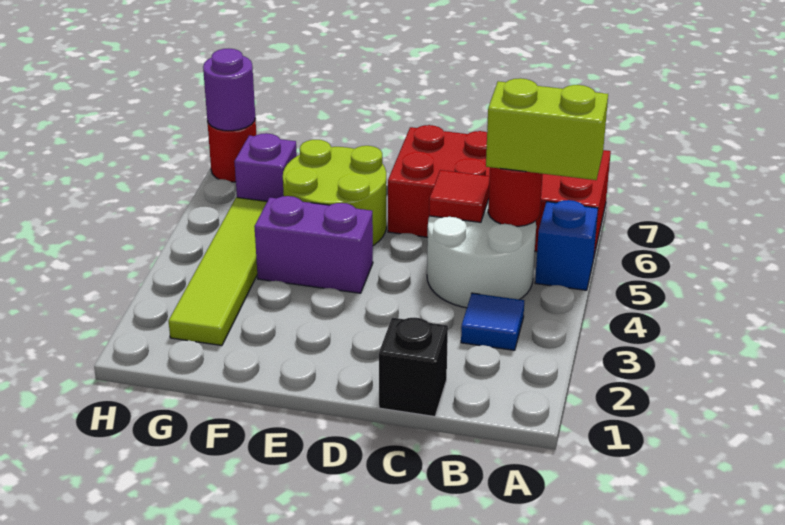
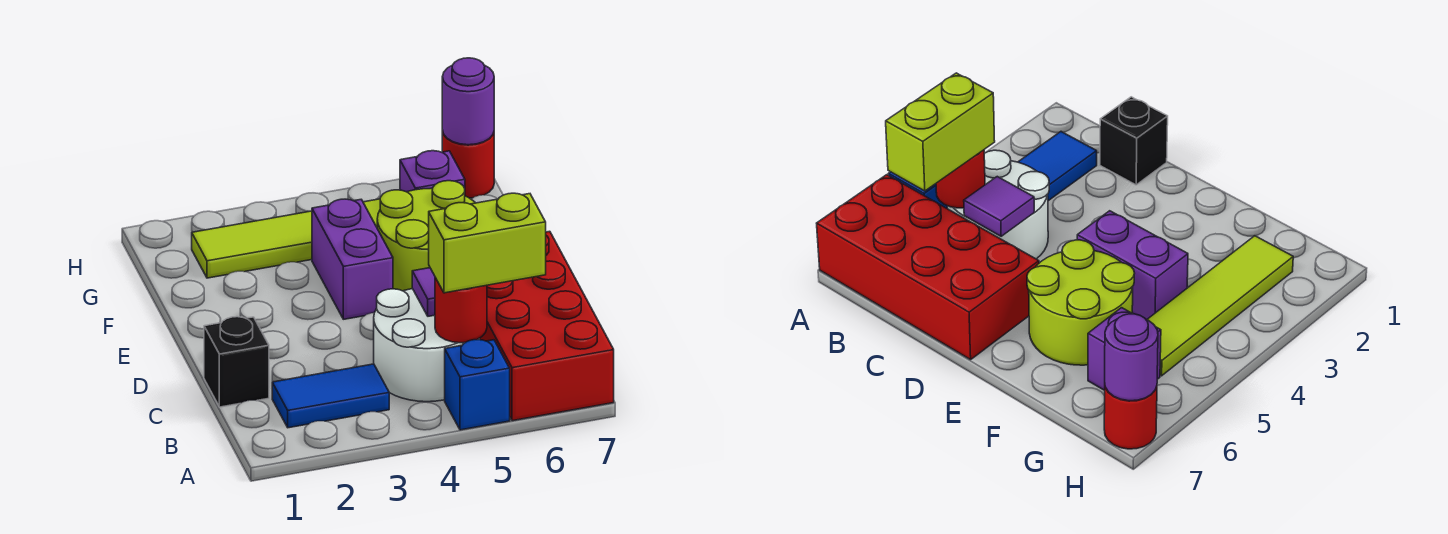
lime 1x2 brick [486,78,608,180] -> lime 1x2 brick turned to [429,193,546,293]
blue 1x1 tile [461,293,524,350] -> blue 1x2 tile [272,364,389,428]
red 1x1 tile [429,170,490,222] -> purple 1x1 tile [412,268,435,316]

